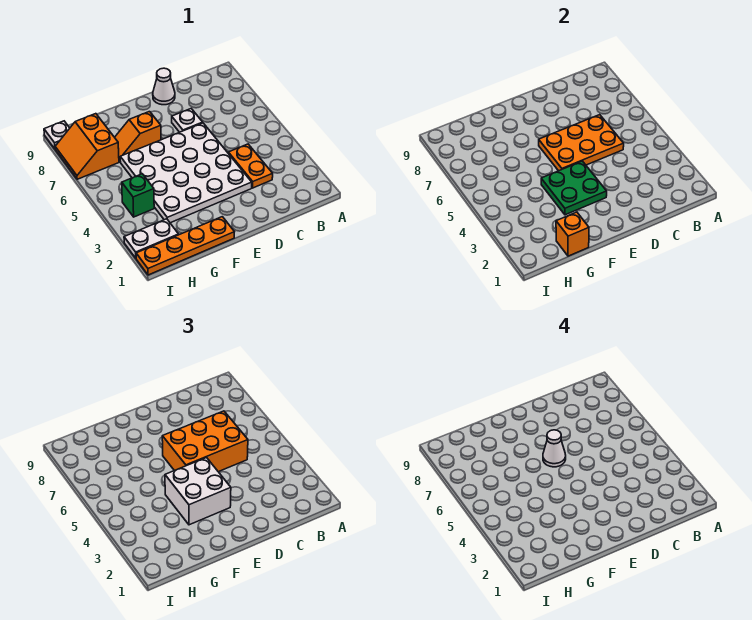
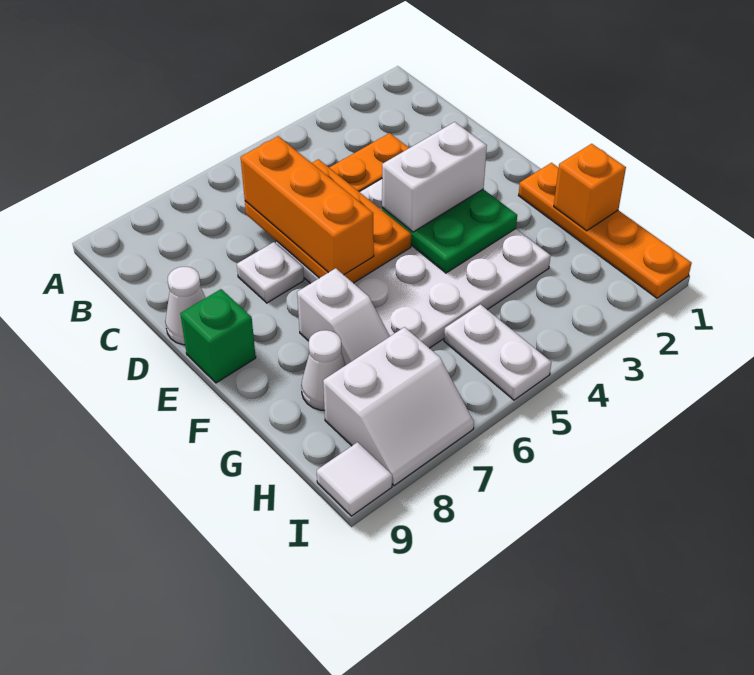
orange 2x3 brick [162,411,248,472] -> orange 1x3 brick [241,136,374,275]
white 2x2 brick [165,458,231,525] -> white 1x2 brick [382,122,487,232]
white 1x1 cone [543,430,566,467] -> white 1x1 cone moved to [301,330,346,410]
orange 1x2 slope [115,112,161,162] -> white 1x2 slope [297,268,390,365]
white 1x2 plate [124,219,179,258] -> white 1x2 plate moved to [444,304,551,400]
green 1x1 brick [122,174,154,217] -> green 1x1 brick moved to [180,289,256,383]
orange 2x2 slope [55,114,119,179] -> white 2x2 slope [323,327,474,486]
white 1x1 plate [44,121,70,149] -> white 1x1 tile [317,442,392,516]

